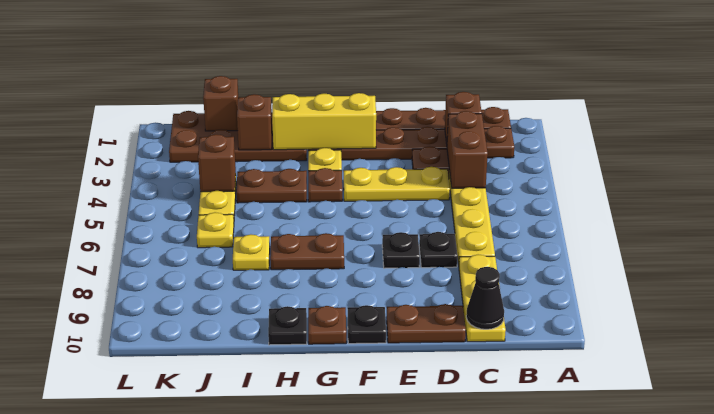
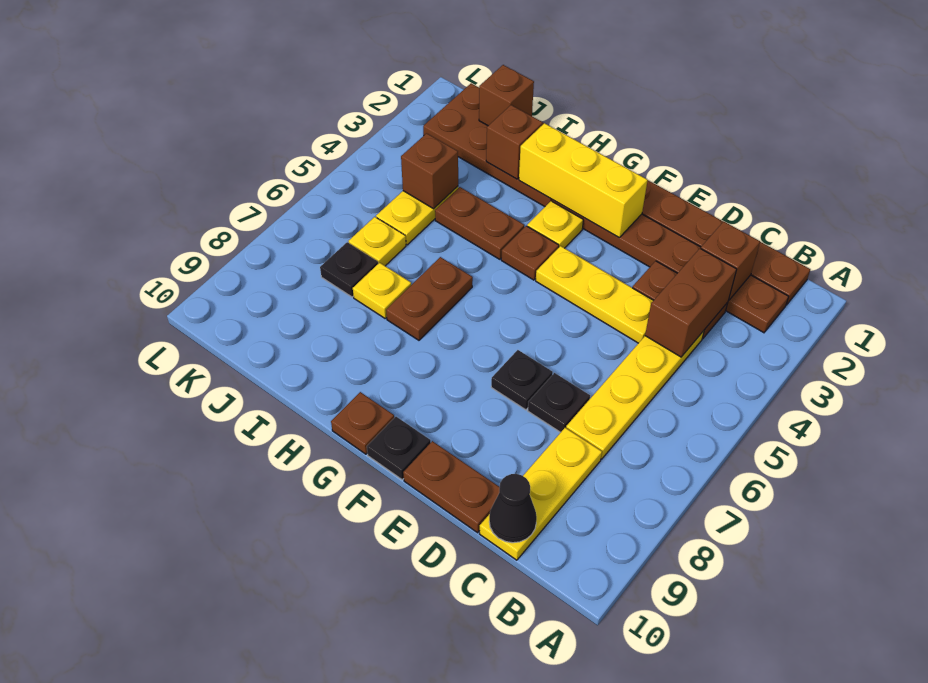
brown 1x2 plate [270,233,344,270] -> brown 1x2 plate turned to [386,257,473,340]
black 1x1 plate [268,306,307,345] -> black 1x1 plate moved to [320,242,378,297]

